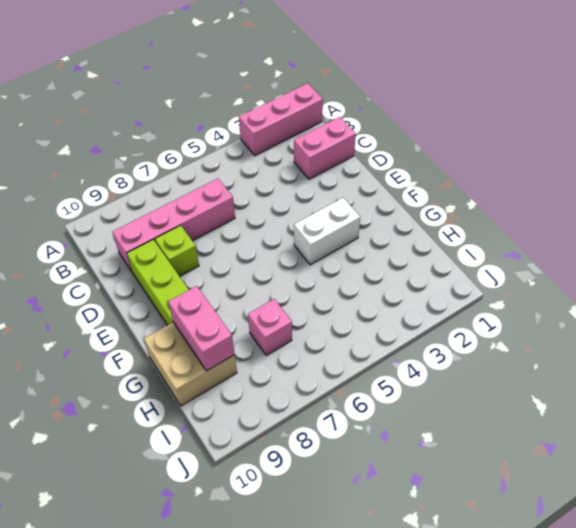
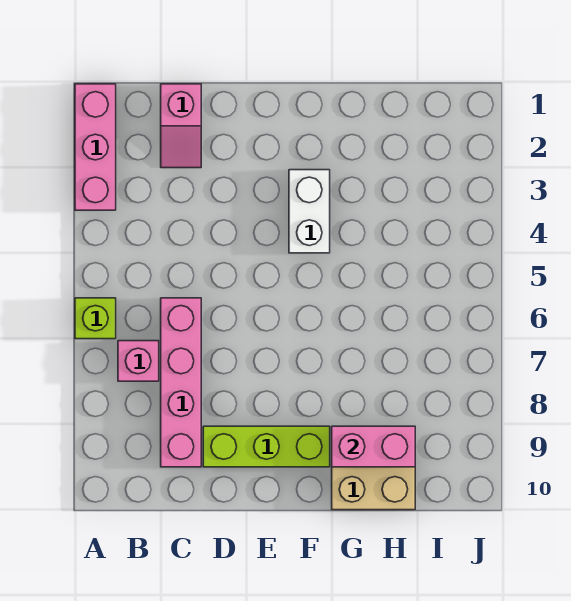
pink 1x2 brick [294,117,356,179] -> pink 1x2 slope [161,84,201,168]
lime 1x1 brick [155,225,199,276] -> lime 1x1 brick moved to [75,298,116,339]
pink 1x1 brick [248,299,292,355] -> pink 1x1 brick moved to [118,341,159,381]

